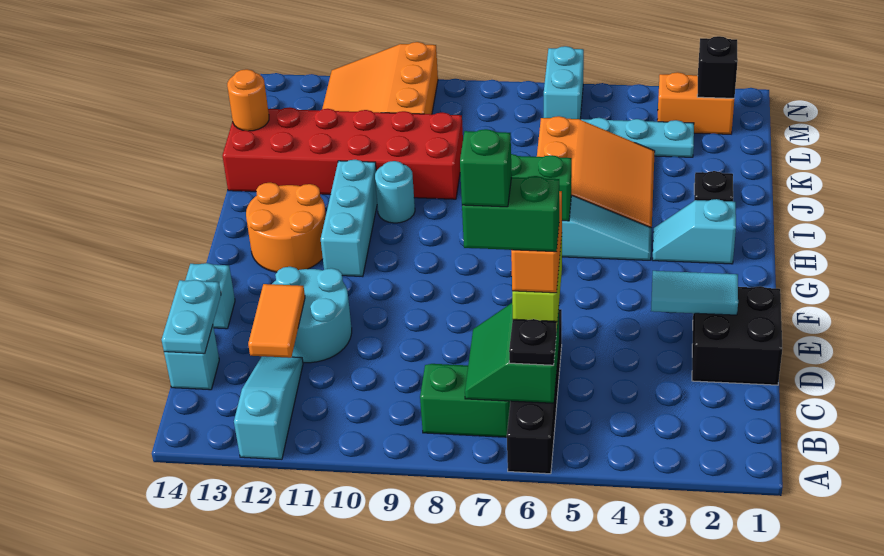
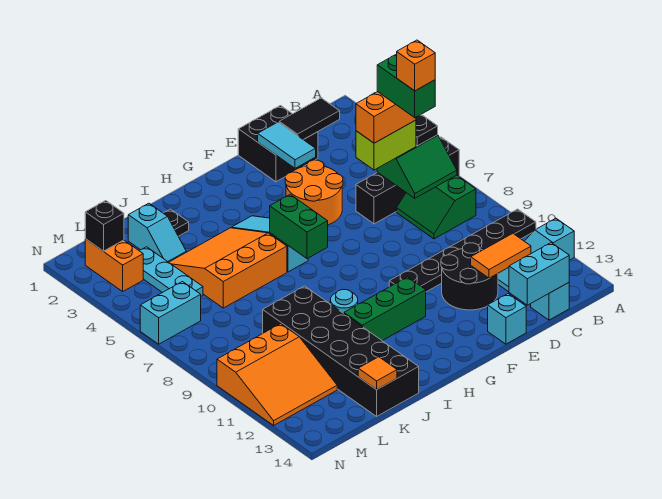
none -> black 1x6 plate [389,209,536,292]
none -> black 1x2 tile [279,98,340,140]
green 1x1 brick [460,129,512,207] -> orange 1x1 brick [397,40,435,91]
cyan 1x2 plate [162,280,221,354] -> cyan 1x2 brick [509,243,569,305]
cyan 2x2 round brick [272,267,352,363] -> black 2x2 round brick [441,243,498,310]
cyan 1x3 brick [321,160,377,277] -> green 1x3 brick [344,277,426,341]
orange 2x2 round brick [246,183,326,272] -> orange 2x2 round brick moved to [285,160,343,225]
cyan 1x2 slope [652,199,736,264] -> cyan 1x2 slope moved to [128,203,186,262]
red 2x6 brick [222,107,463,199] -> black 2x6 brick [263,286,419,416]
orange 1x1 round brick [227,69,269,131] -> orange 1x1 tile [358,357,397,390]

